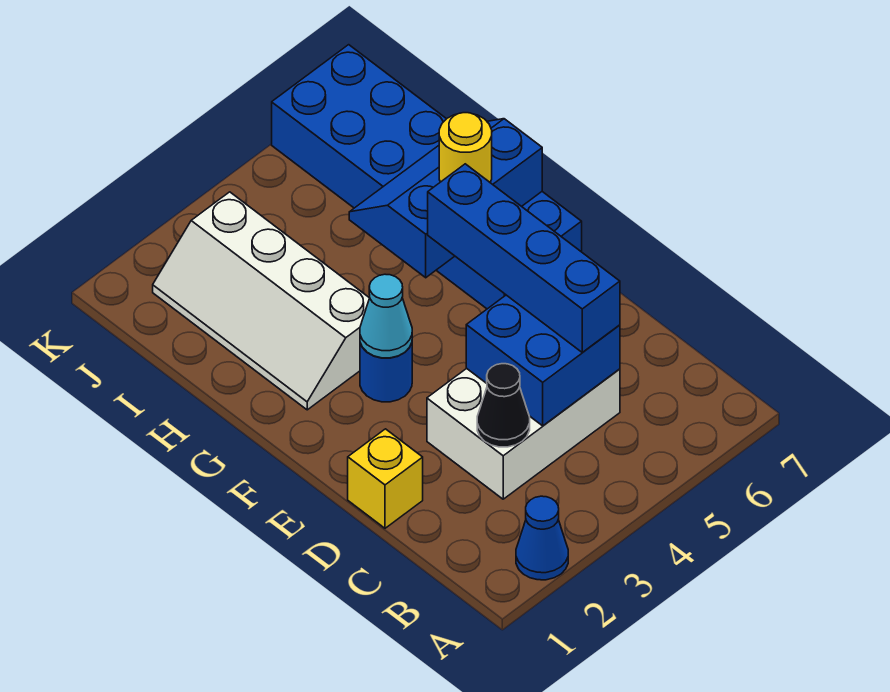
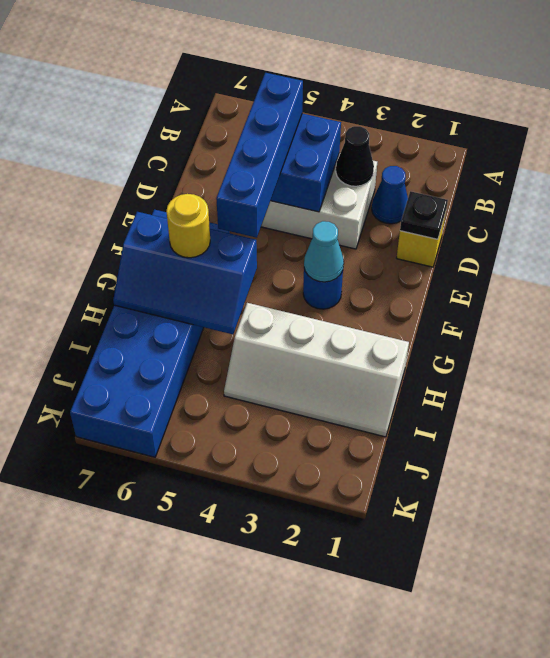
blue 1x1 cone [516,496,568,580] -> blue 1x1 cone moved to [372,166,408,224]
none -> black 1x1 plate [400,191,448,239]
white 2x4 slope [153,192,369,410] -> white 2x4 slope turned to [224,303,409,437]

